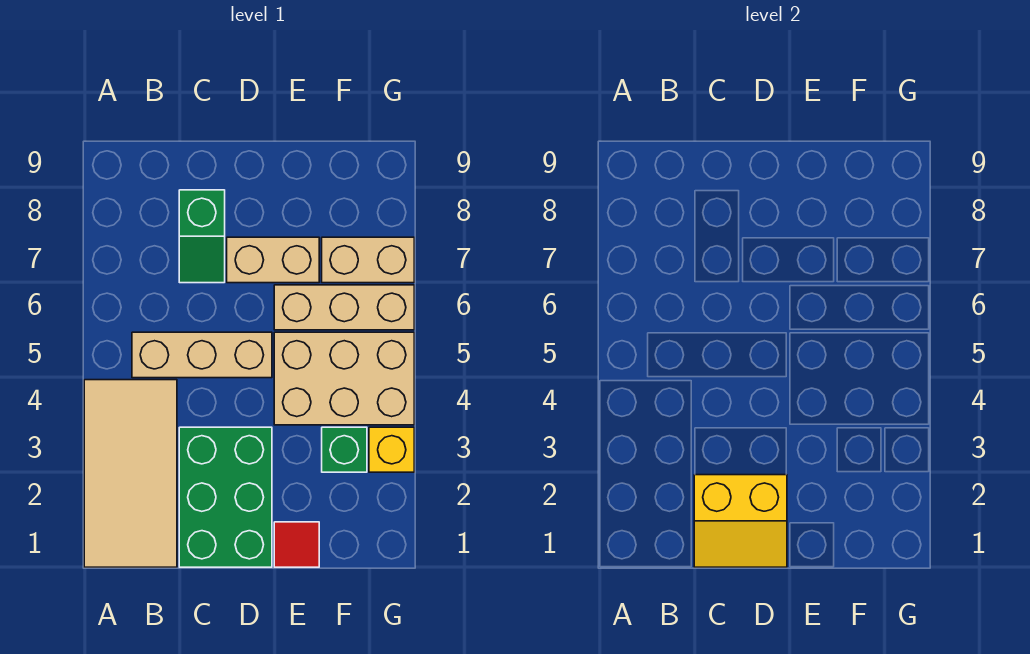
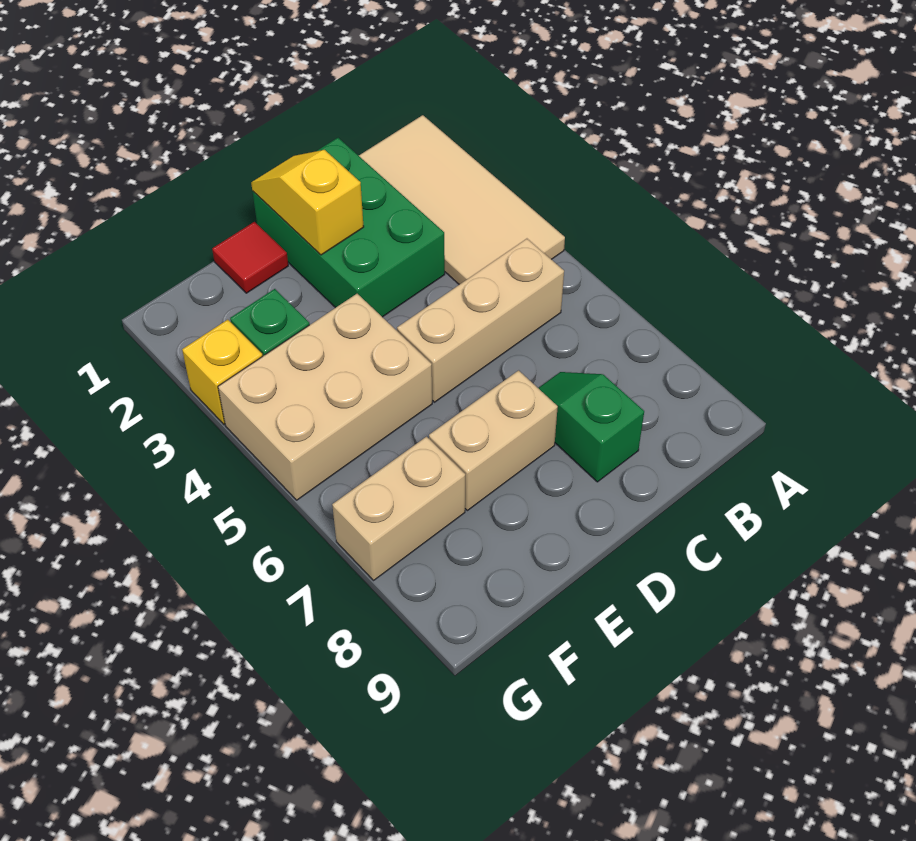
yellow 2x2 slope [694,475,787,567] -> yellow 1x2 slope [251,150,364,255]
tan 1x3 brick [274,285,414,330] -> none

